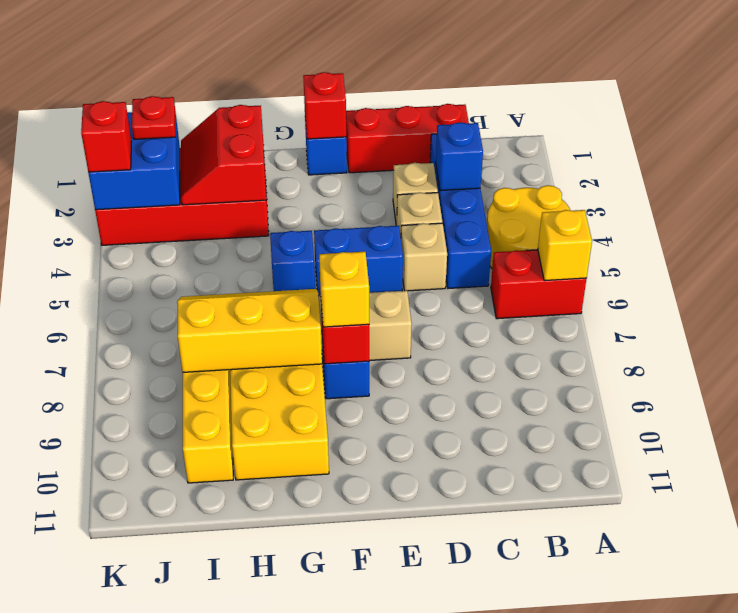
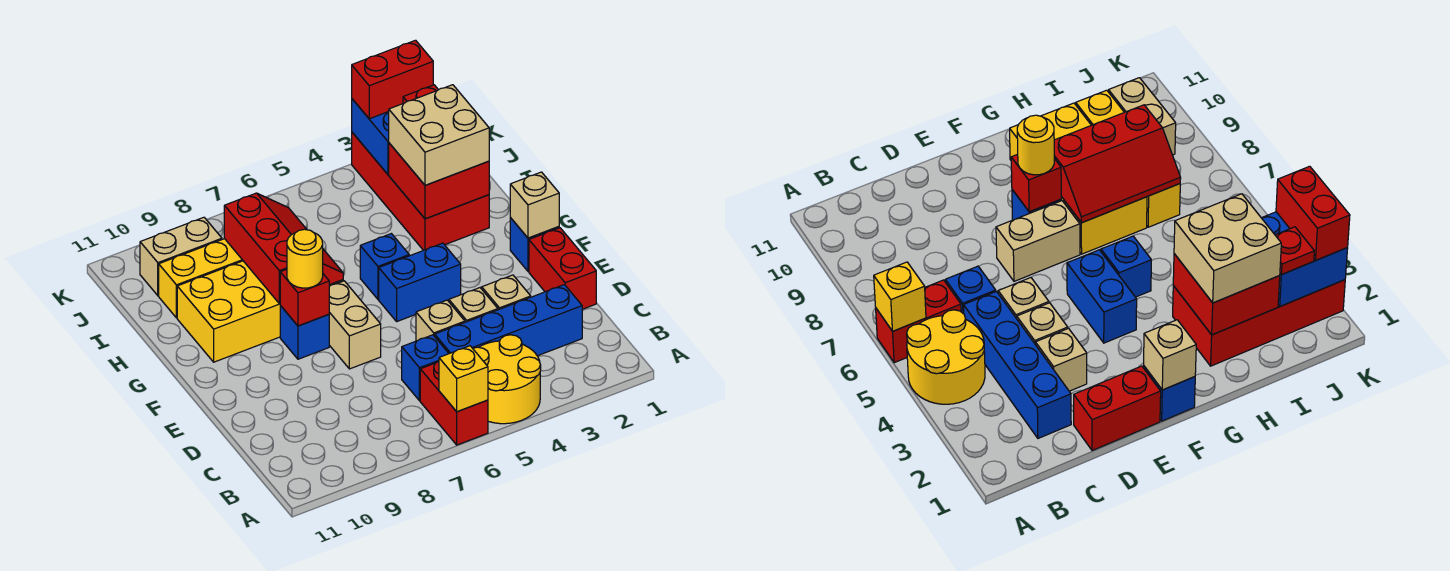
red 1x3 brick [346,104,469,173] -> red 1x2 brick [529,228,596,309]
blue 1x1 brick [436,122,483,191] -> blue 1x1 brick moved to [402,335,449,401]
blue 1x2 brick [314,226,403,296] -> blue 1x2 brick turned to [379,243,461,321]
red 1x1 brick [303,72,346,139] -> tan 1x1 brick [510,172,559,238]
yellow 1x1 brick [319,252,369,327] -> yellow 1x1 round brick [287,229,323,288]
yellow 2x3 slope [177,289,322,372] -> red 2x3 slope [224,193,343,304]
red 2x2 slope [181,105,266,205] -> red 2x2 brick [389,143,489,219]
none -> tan 2x2 brick [389,85,489,185]
none -> tan 1x2 brick [140,217,222,296]
red 1x1 brick [81,101,132,172] -> red 1x2 brick [352,40,433,119]

